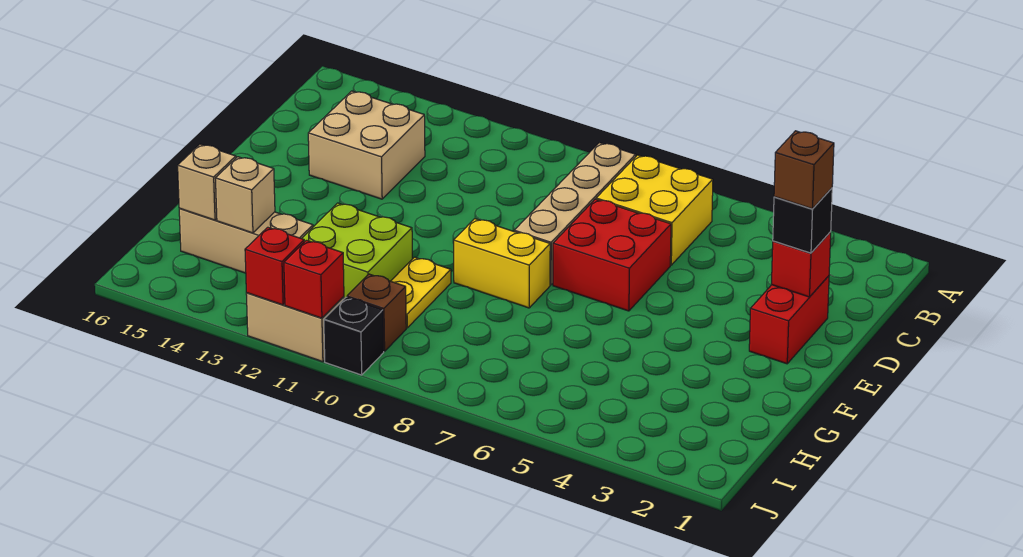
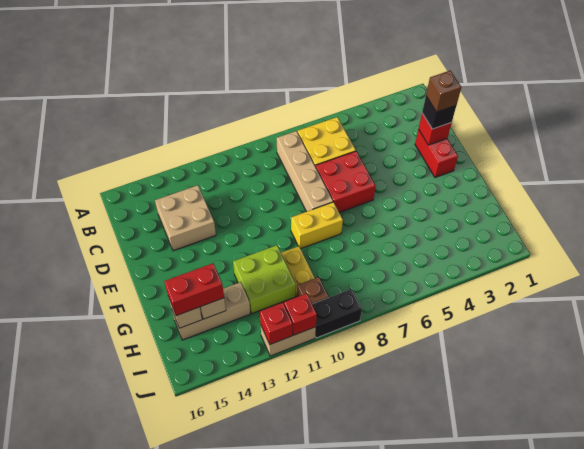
none -> red 1x2 brick [164,263,224,316]
black 1x1 brick [324,297,384,375] -> black 1x2 brick [312,289,362,338]

